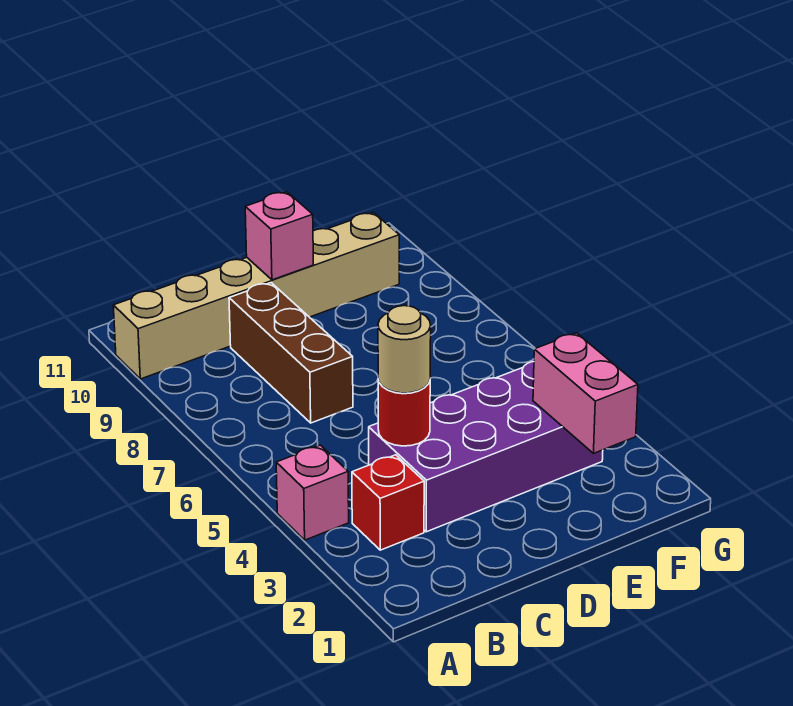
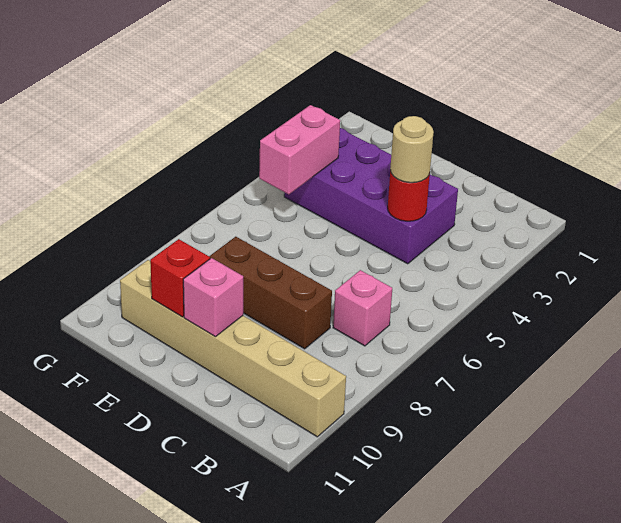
pink 1x1 brick [276,445,349,540] -> pink 1x1 brick moved to [333,270,392,346]
red 1x1 brick [352,455,424,550] -> red 1x1 brick moved to [150,239,210,317]
brown 1x3 brick [229,283,353,423] -> brown 1x3 brick turned to [209,237,332,349]
pink 1x2 brick [533,333,638,454] -> pink 1x2 brick moved to [259,105,340,194]

